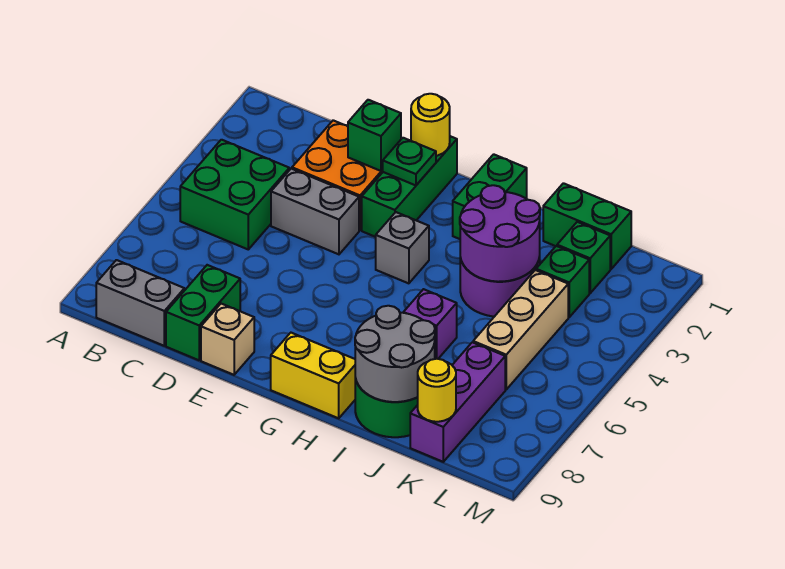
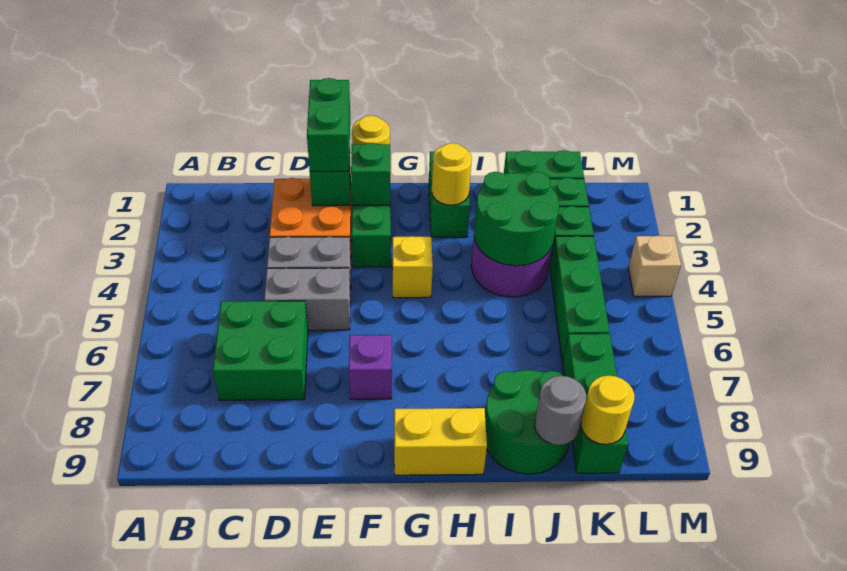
green 2x2 brick [180,140,289,249] -> green 2x2 brick moved to [213,301,308,400]
grey 1x2 brick [96,260,184,346] -> grey 1x2 brick moved to [264,268,350,330]
green 1x2 brick [166,265,240,360] -> green 1x2 brick moved to [307,78,350,171]
tan 1x1 brick [201,304,254,375] -> tan 1x1 brick moved to [628,236,681,297]
green 1x1 plate [383,138,436,185] -> green 1x1 brick [351,143,390,205]
grey 1x1 brick [376,212,429,283] -> yellow 1x1 brick [392,236,433,298]
none -> yellow 1x1 round brick [432,143,472,205]
purple 2x2 round brick [460,185,540,282] -> green 2x2 round brick [474,172,559,266]
purple 1x1 brick [403,289,457,359] -> purple 1x1 brick moved to [349,335,392,399]
grey 2x2 round brick [355,306,435,402] -> grey 1x1 round brick [535,376,586,445]
tan 1x3 brick [473,270,568,389] -> green 1x3 brick [550,236,610,362]
purple 1x3 brick [410,342,505,462] -> green 1x3 brick [562,334,628,473]

